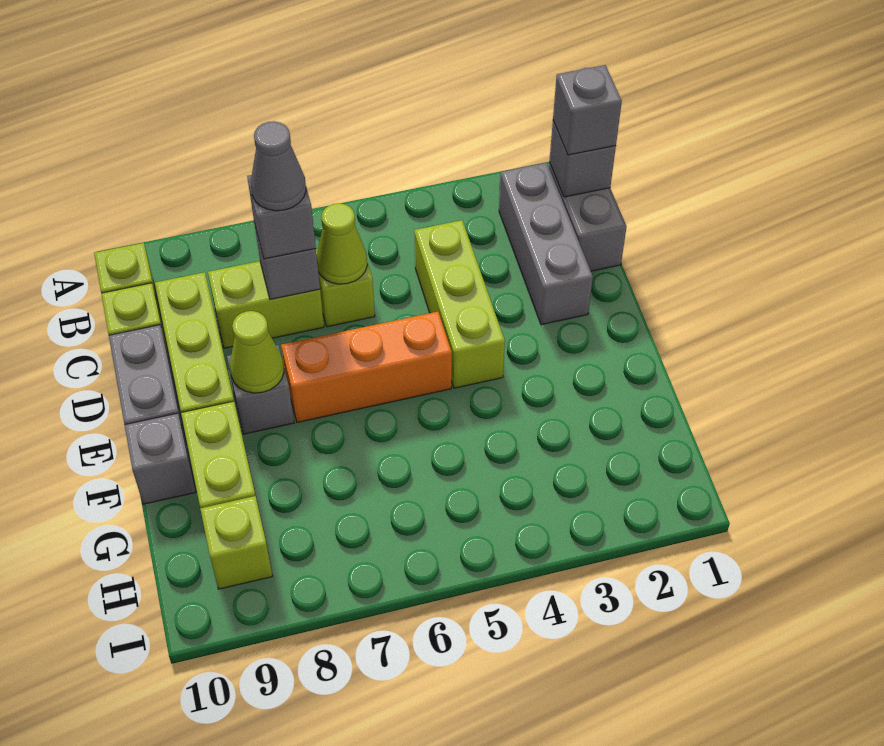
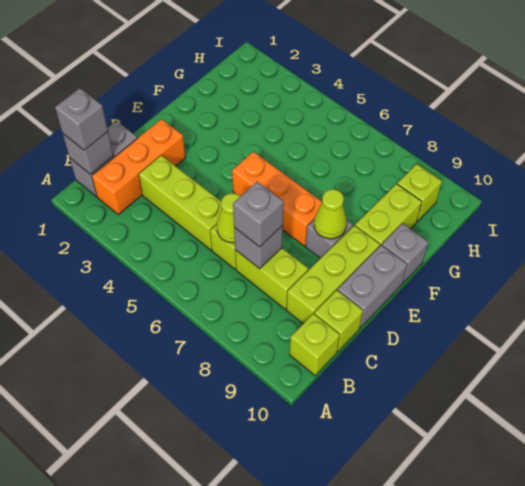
grey 1x3 brick [499,163,593,325] -> orange 1x3 brick [92,119,186,215]
lime 1x3 brick [414,220,505,388] -> lime 1x3 brick turned to [139,155,222,250]
grey 1x1 cone [251,121,306,211] -> none

